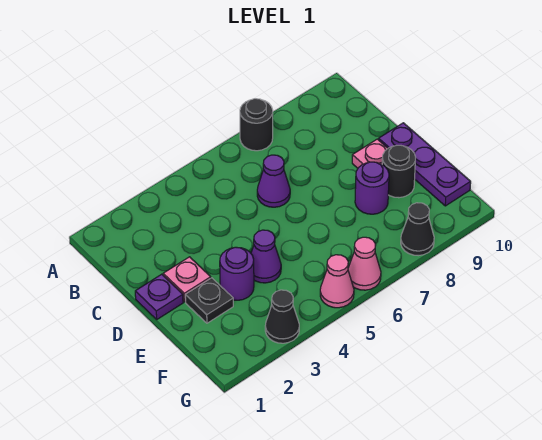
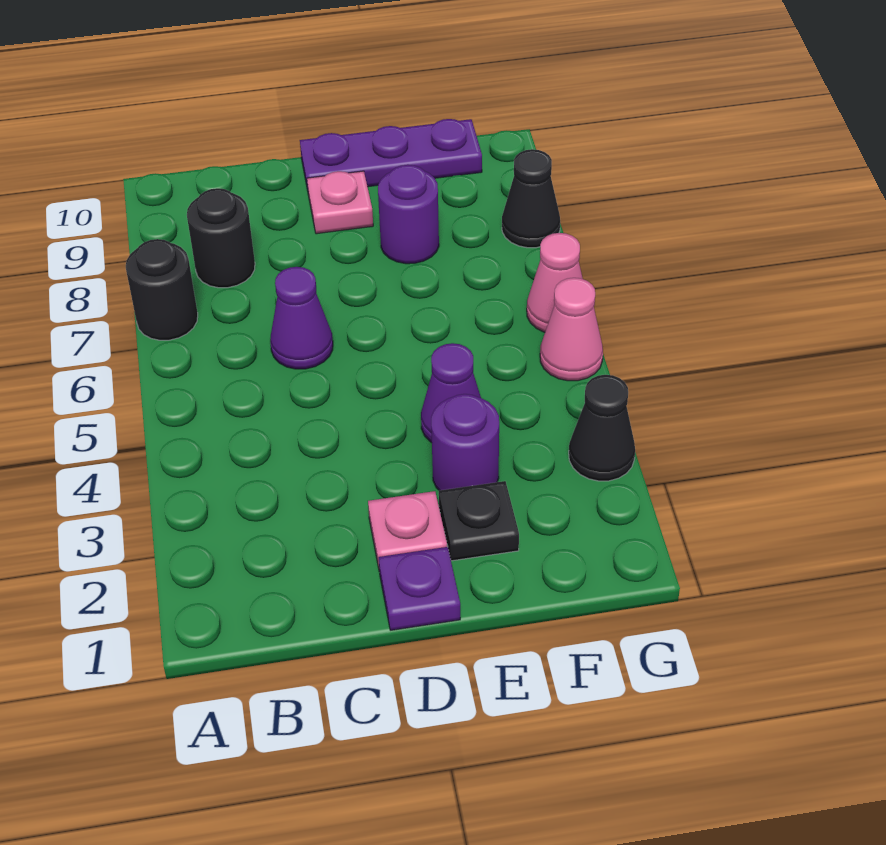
black 1x1 round brick [382,145,416,198] -> black 1x1 round brick moved to [187,188,255,288]

